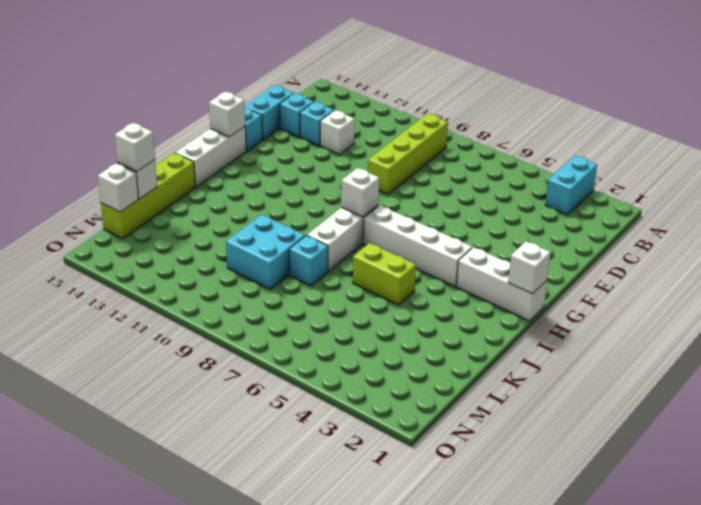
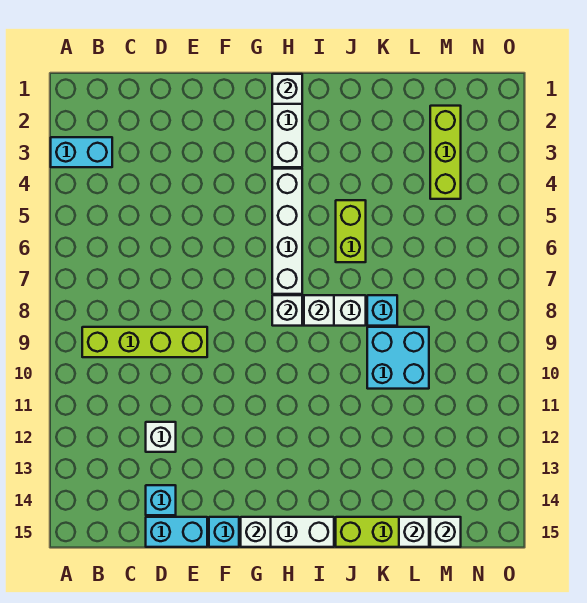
cyan 1x1 brick [300,102,334,146] -> none
white 1x1 brick [115,123,155,171] -> white 1x1 brick moved to [304,295,334,326]
none -> lime 1x3 brick [430,106,461,199]

